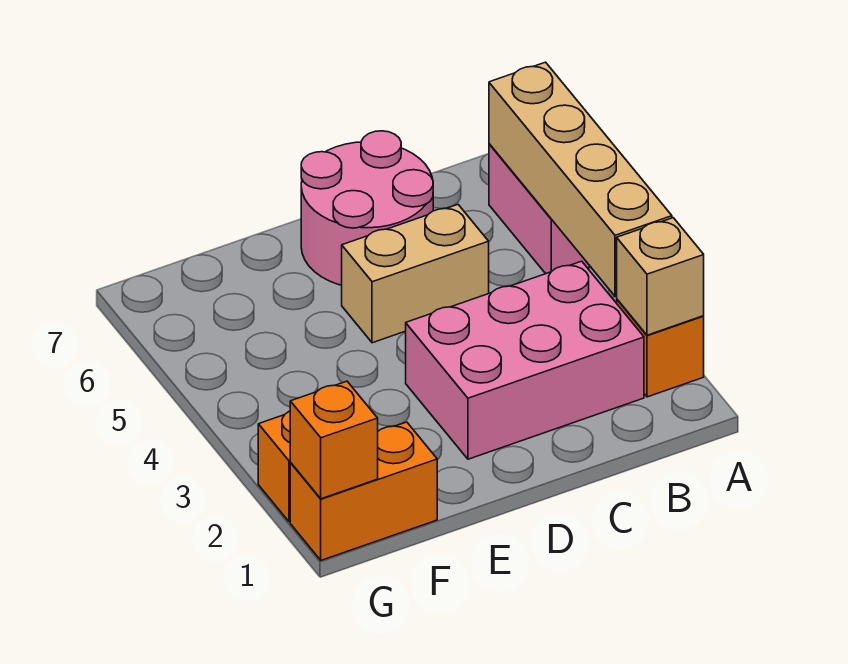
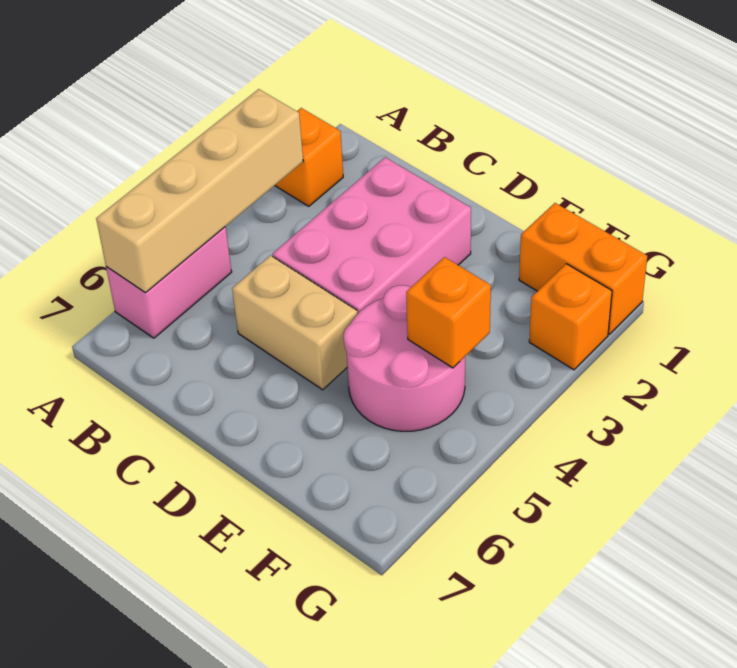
tan 1x1 brick [617,218,704,335] -> none
pink 2x3 brick [406,261,644,459] -> pink 2x3 brick turned to [272,157,471,314]
pink 2x2 round brick [301,131,433,285] -> pink 2x2 round brick moved to [344,285,465,431]
orange 1x1 brick [290,381,378,499] -> orange 1x1 brick moved to [406,257,491,368]

